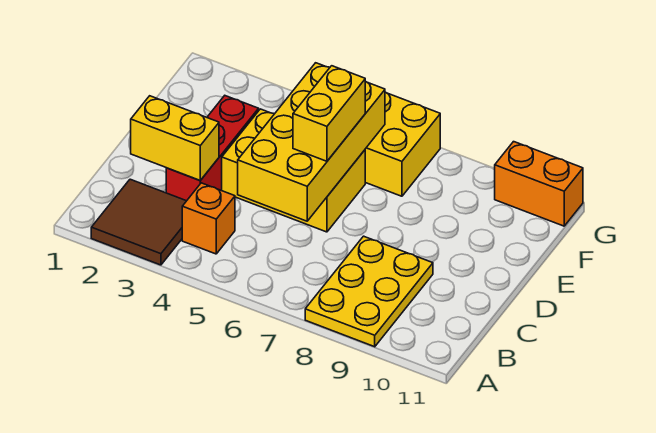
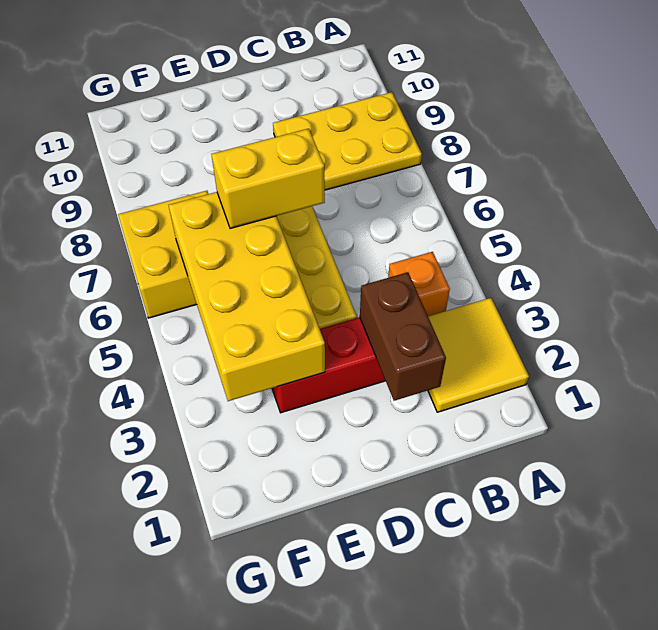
brown 2x2 tile [91,179,186,265] -> yellow 2x2 tile [428,298,529,412]
yellow 1x2 brick [131,96,219,180] -> brown 1x2 brick [360,272,446,401]
yellow 2x4 brick [238,63,385,221] -> yellow 2x4 brick turned to [169,192,325,401]
orange 1x2 brick [495,142,583,226] -> none

